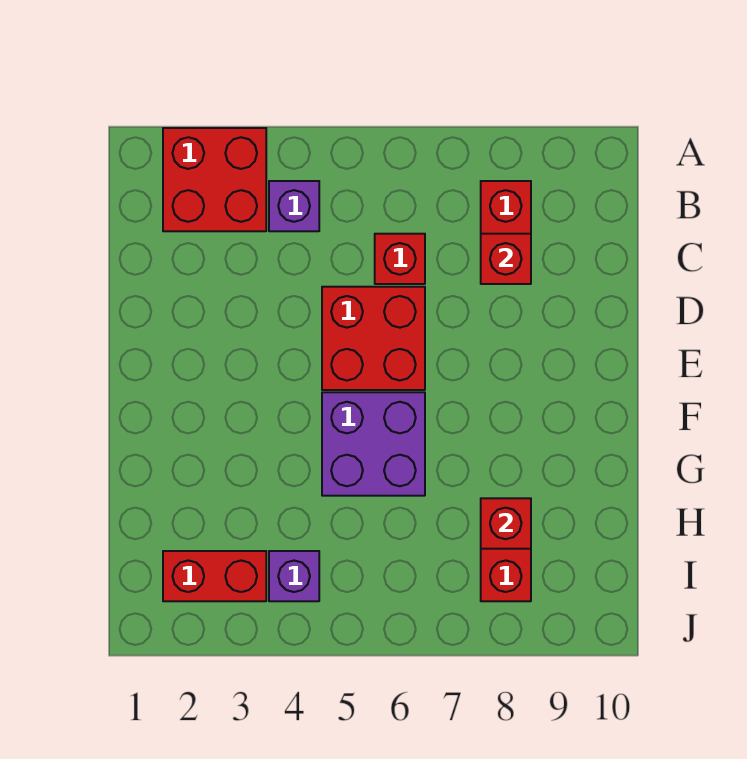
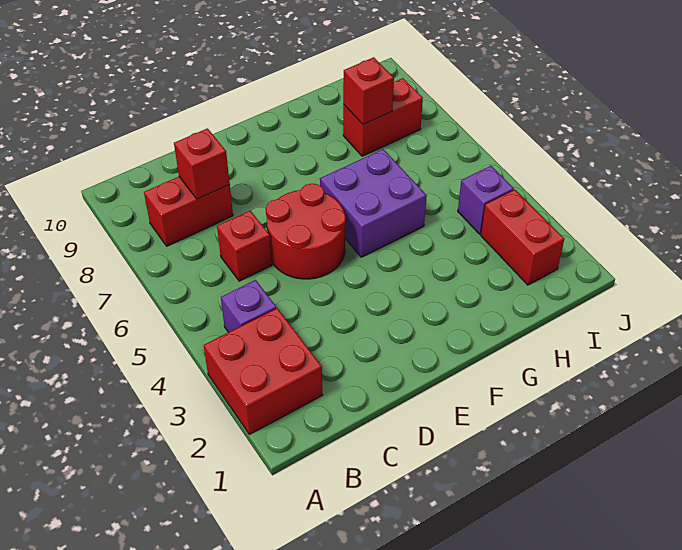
red 2x2 brick [322,287,425,390] -> red 2x2 round brick [266,184,346,279]

